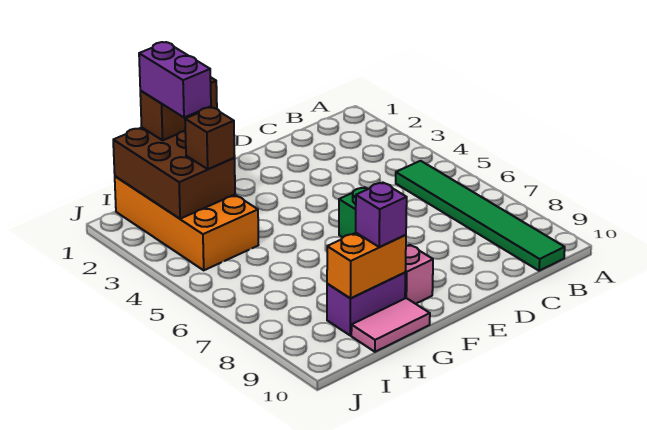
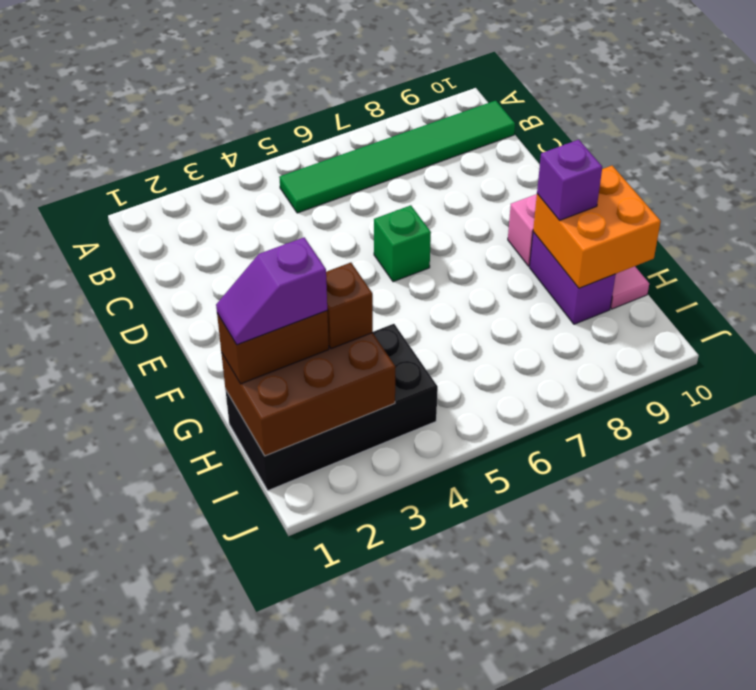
brown 1x2 brick [140,77,217,140] -> brown 1x2 brick turned to [217,311,329,384]
orange 1x2 brick [327,233,406,298] -> orange 2x2 brick [533,166,661,288]
orange 2x4 brick [115,176,258,270] -> black 2x4 brick [226,324,438,491]
purple 1x2 brick [139,42,211,117] -> purple 1x2 slope [216,237,327,345]

